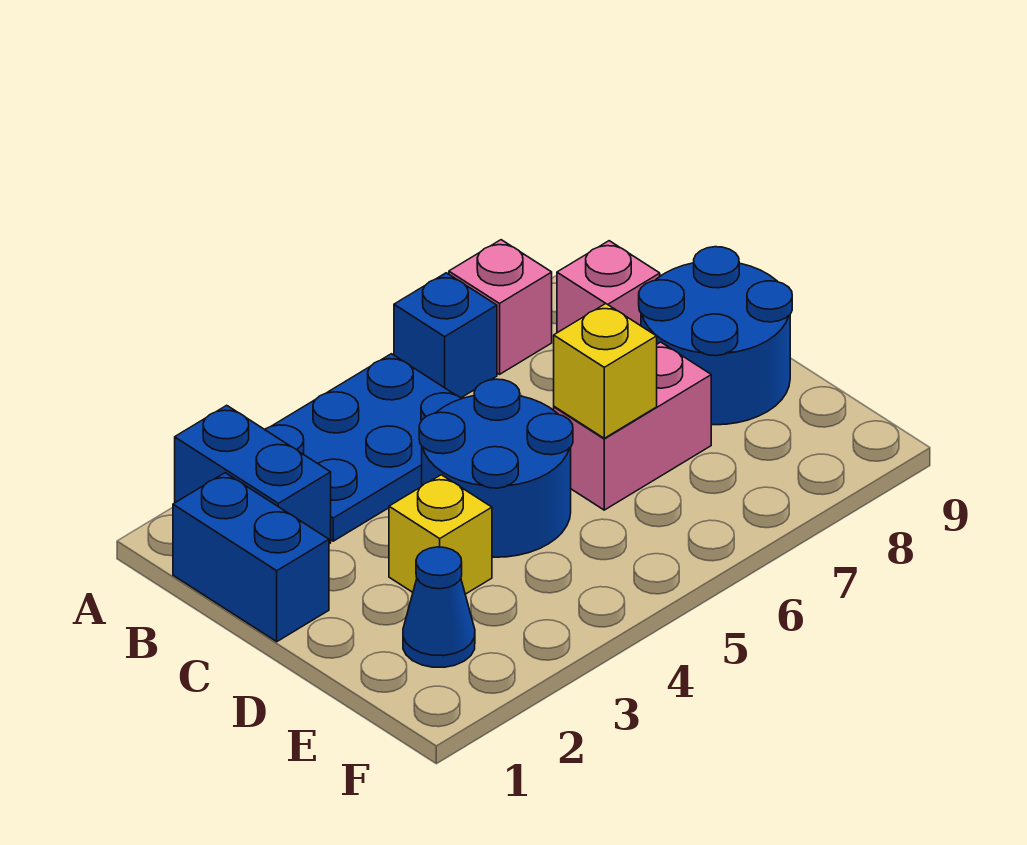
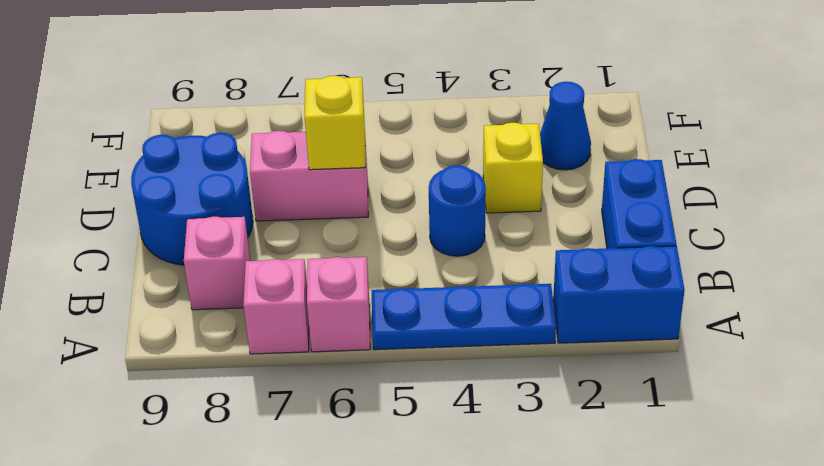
blue 1x2 brick [175,405,331,544] -> blue 1x2 brick turned to [553,246,685,343]
blue 2x3 plate [265,354,462,541] -> blue 1x3 plate [372,284,556,350]
blue 1x1 brick [394,273,497,398] -> pink 1x1 brick [307,257,370,352]
blue 2x2 round brick [419,379,573,557] -> blue 1x1 round brick [429,165,486,256]

